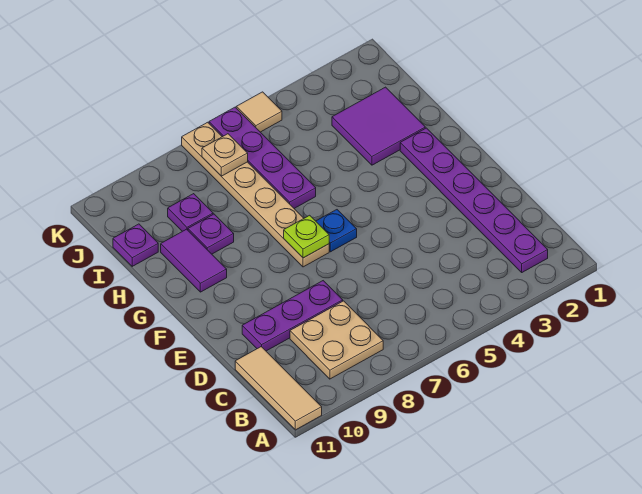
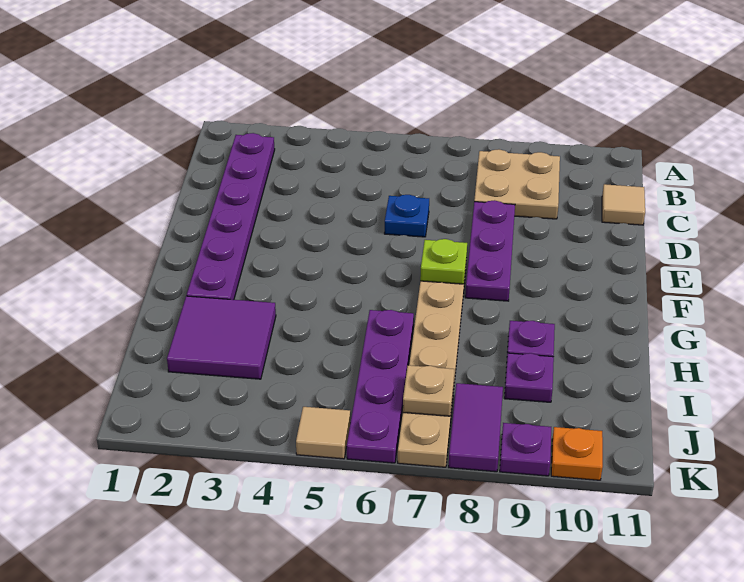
tan 1x3 tile [235,347,322,430] -> tan 1x1 tile [602,184,645,225]
purple 1x3 plate [242,281,343,351] -> purple 1x3 plate turned to [465,200,515,301]
blue 1x1 plate [316,210,357,252] -> blue 1x1 plate moved to [384,195,429,237]
purple 1x2 tile [161,229,227,292] -> purple 1x2 tile moved to [449,383,503,472]
purple 1x1 plate [113,224,158,266] -> purple 1x1 plate moved to [500,423,551,476]
none -> orange 1x1 plate [551,427,603,480]

